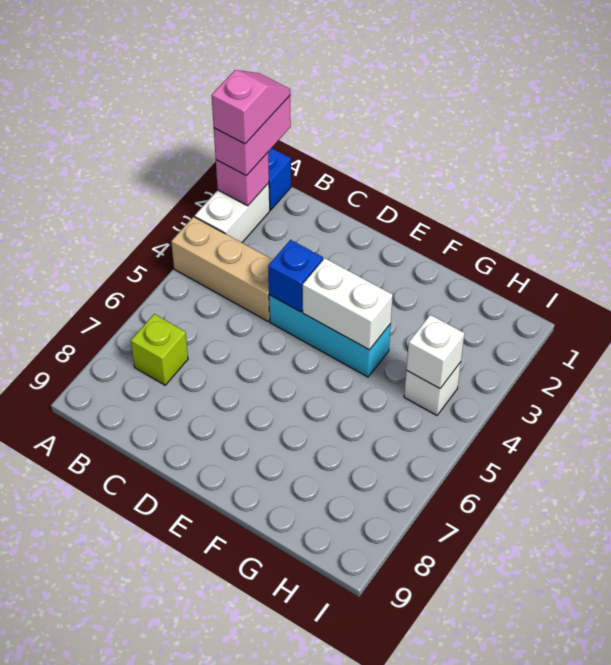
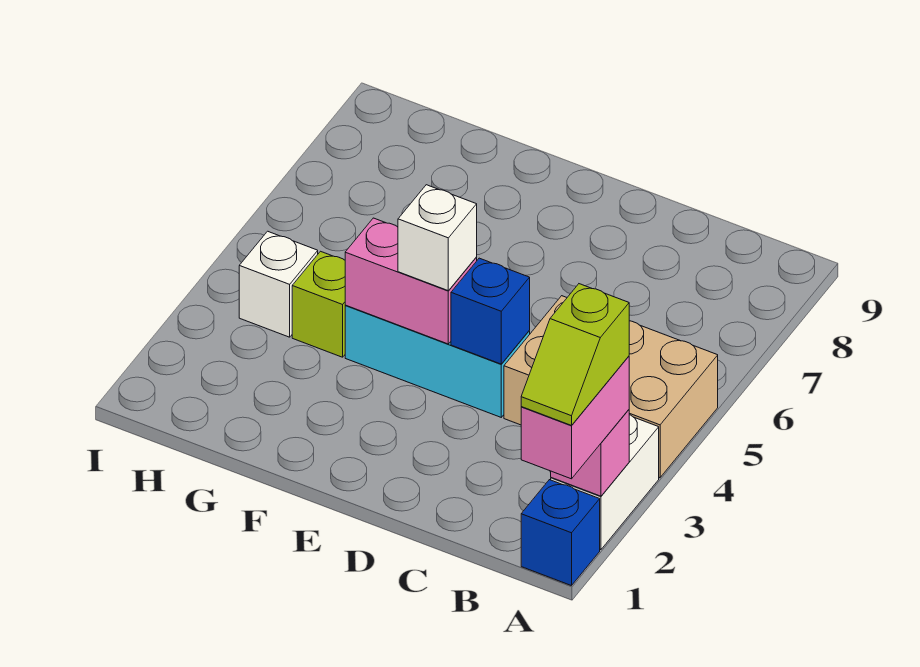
pink 1x2 slope [212,70,290,144] -> lime 1x2 slope [521,284,629,425]
tan 1x3 brick [171,217,273,321] -> tan 2x3 brick [504,296,718,478]
lime 1x1 brick [131,314,188,385] -> lime 1x1 brick moved to [292,251,346,357]
white 1x2 brick [303,258,393,350] -> pink 1x2 brick [345,218,477,344]
white 1x1 brick [406,315,465,389] -> white 1x1 brick moved to [398,185,477,290]

